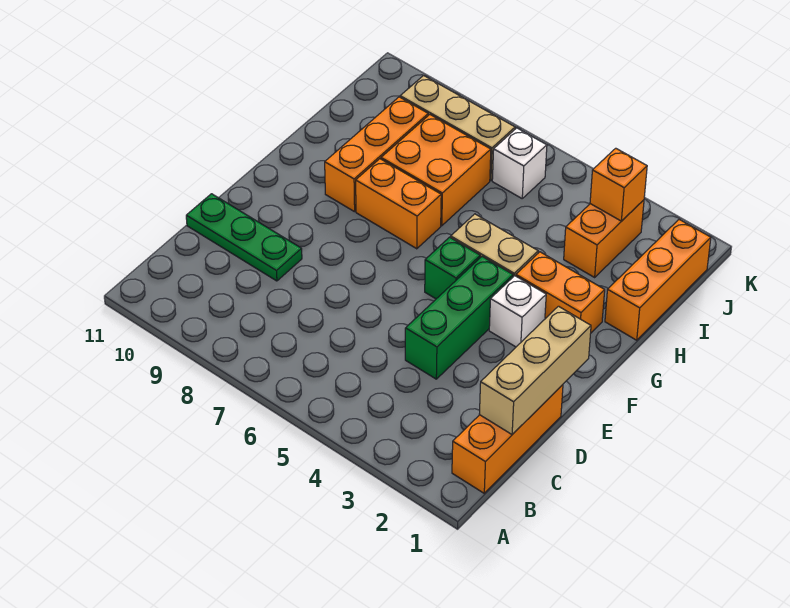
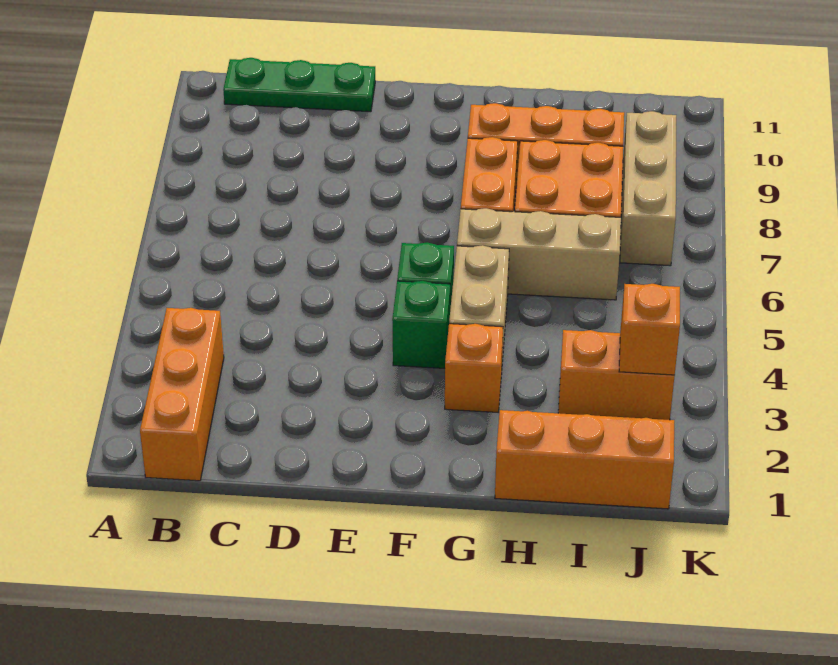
orange 1x3 brick [452,385,563,493] -> orange 1x3 brick turned to [140,308,224,481]
tan 1x3 brick [479,306,591,434] -> tan 1x3 brick moved to [457,208,621,300]
green 1x3 brick [405,257,513,379] -> green 1x1 brick [392,281,450,368]
green 1x3 plate [186,194,302,281] -> green 1x3 plate turned to [223,58,375,112]
white 1x1 brick [489,276,546,347] -> none
orange 1x2 brick [516,252,605,333] -> orange 1x1 brick [445,324,503,412]
white 1x1 brick [492,128,547,198] -> none

